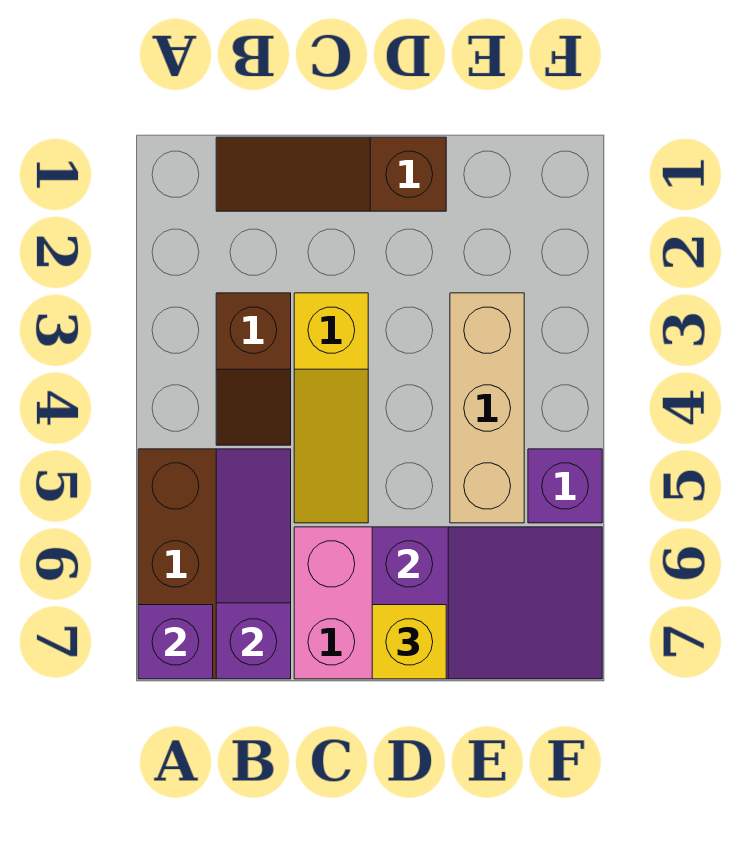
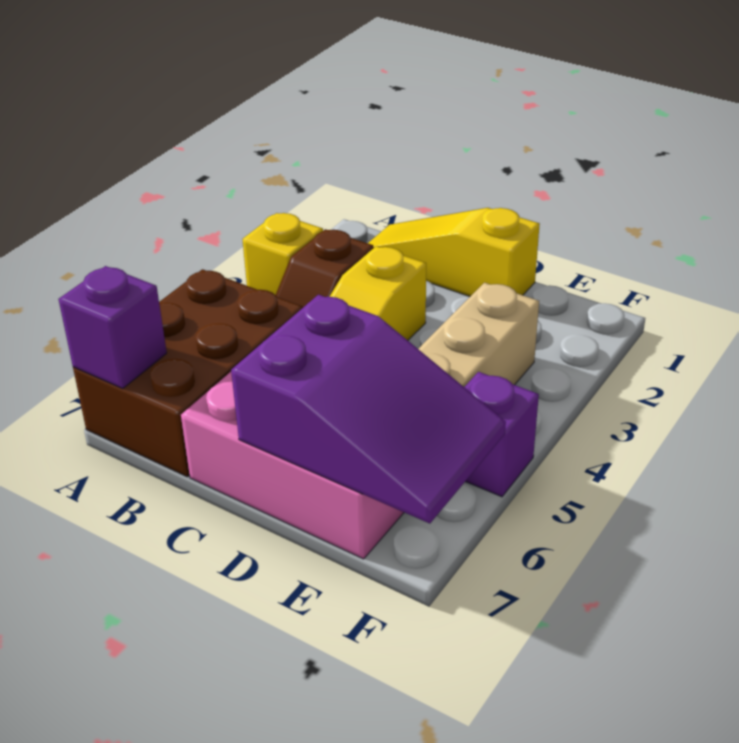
brown 1x3 slope [216,137,446,211] -> yellow 1x3 slope [368,208,540,297]
purple 1x3 slope [216,449,291,679] -> none
yellow 1x1 brick [372,605,446,679] -> yellow 1x1 brick moved to [242,213,323,295]

